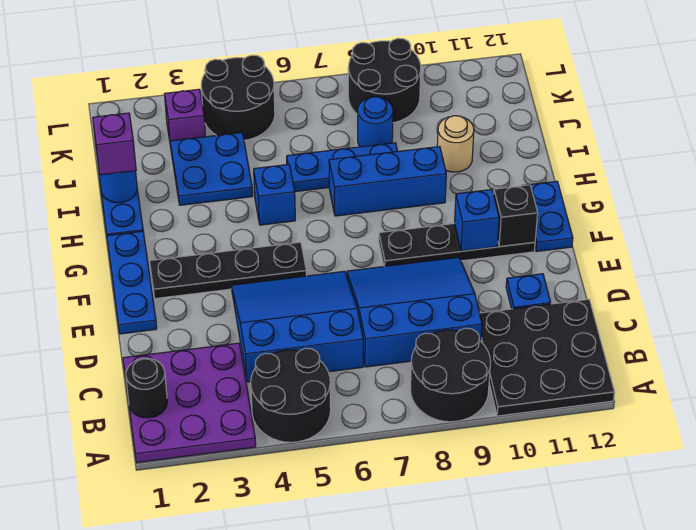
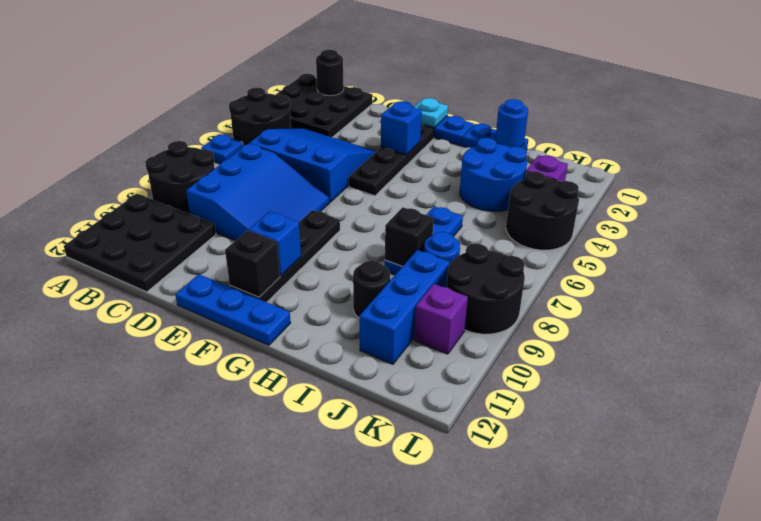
purple 3x3 plate [123,343,256,462] -> black 3x3 plate [276,74,372,137]
blue 3x3 slope [232,271,363,382] -> blue 3x3 slope turned to [249,128,376,202]
blue 1x1 plate [506,274,551,309] -> blue 1x1 plate moved to [201,134,243,164]
none -> cyan 1x1 plate [414,98,448,128]
blue 1x2 plate [523,181,573,252] -> blue 1x3 plate [175,274,291,345]
blue 1x1 brick [254,164,295,225] -> blue 1x1 brick moved to [381,102,422,155]
blue 1x3 brick [329,146,446,216] -> blue 1x3 brick moved to [360,250,450,364]
purple 1x1 brick [93,113,136,175] -> purple 1x1 brick moved to [414,284,468,354]
blue 2x2 plate [170,133,253,205] -> blue 2x2 round brick [460,138,527,211]
none -> black 1x1 brick [385,207,434,266]
tan 1x1 round brick [437,116,474,172] -> black 1x1 round brick [353,261,390,318]

